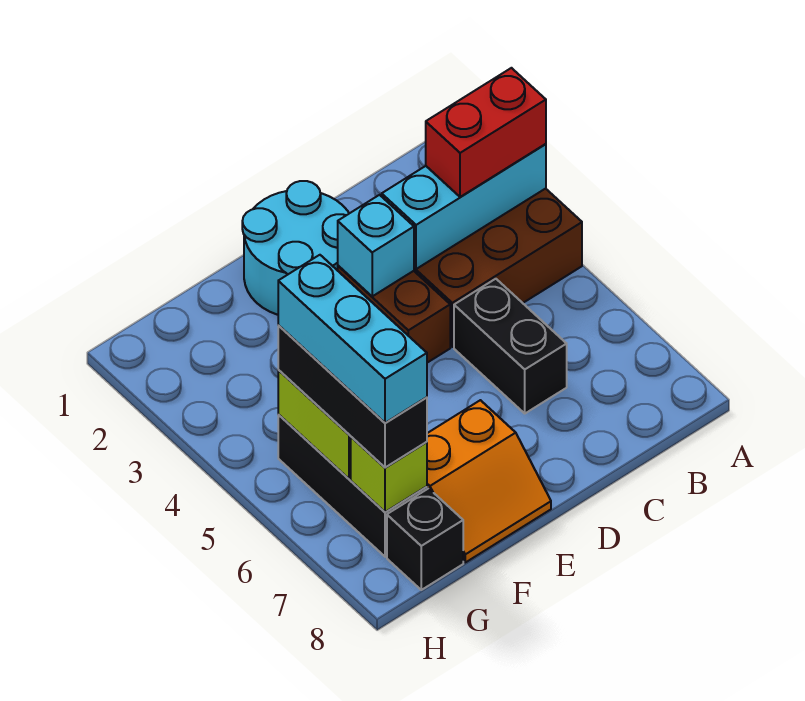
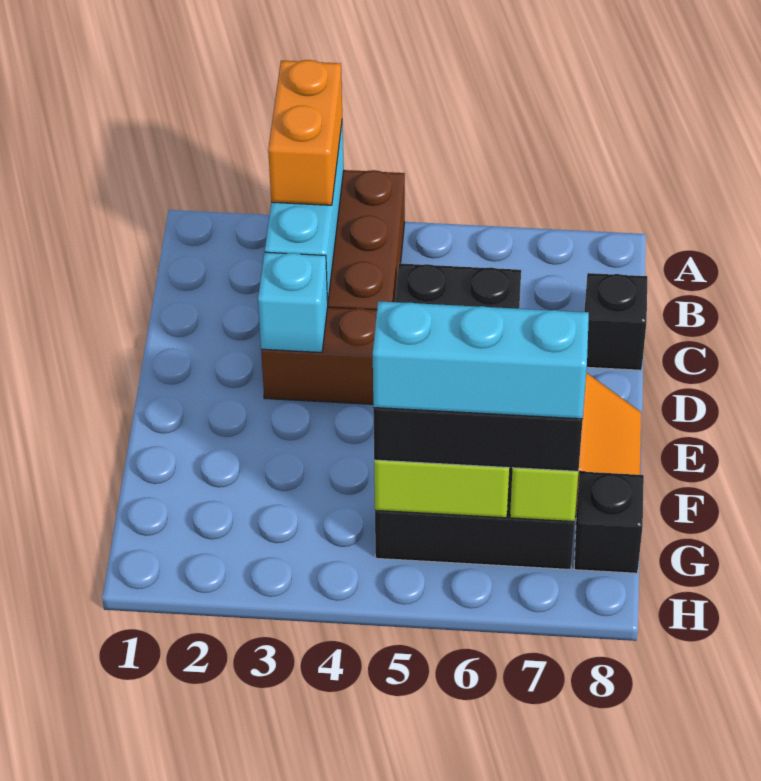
red 1x2 brick [426,68,546,197] -> orange 1x2 brick [268,60,342,205]
none -> black 1x1 brick [584,273,647,370]
cyan 2x2 round brick [242,181,349,315] -> none

